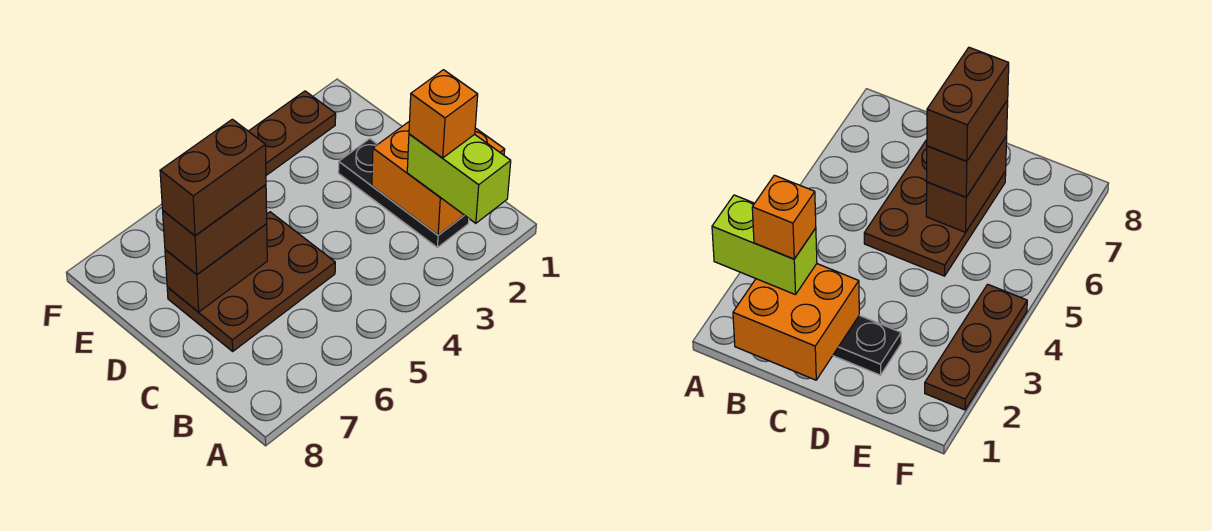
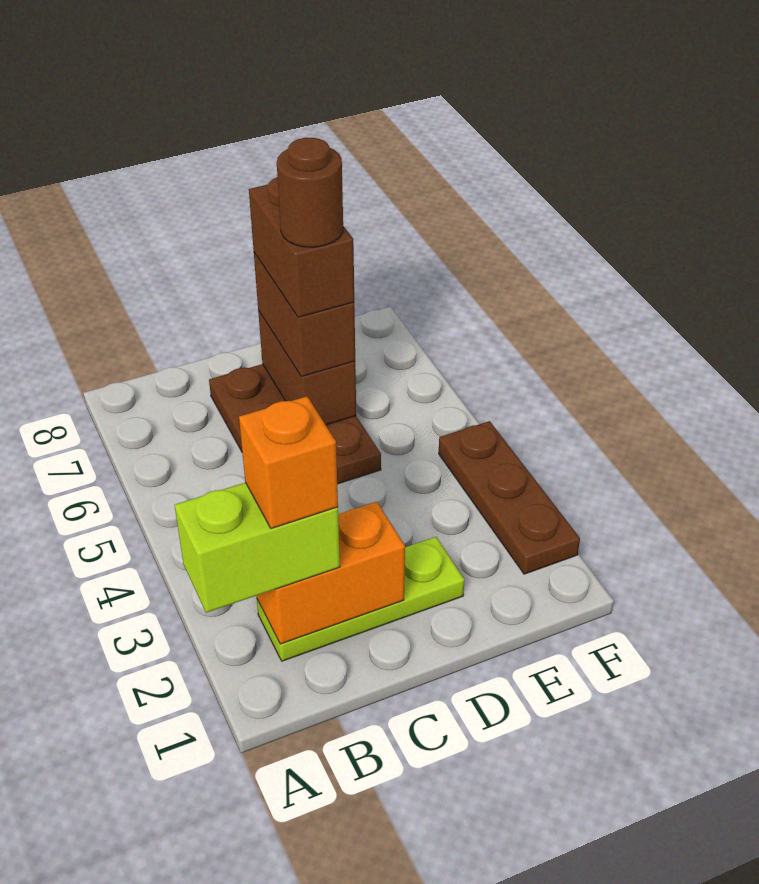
orange 2x2 brick [372,121,505,235] -> orange 1x2 brick [256,502,405,644]
black 1x3 plate [338,139,469,247] -> lime 1x3 plate [257,537,465,661]
none -> brown 1x1 round brick [277,138,343,247]

